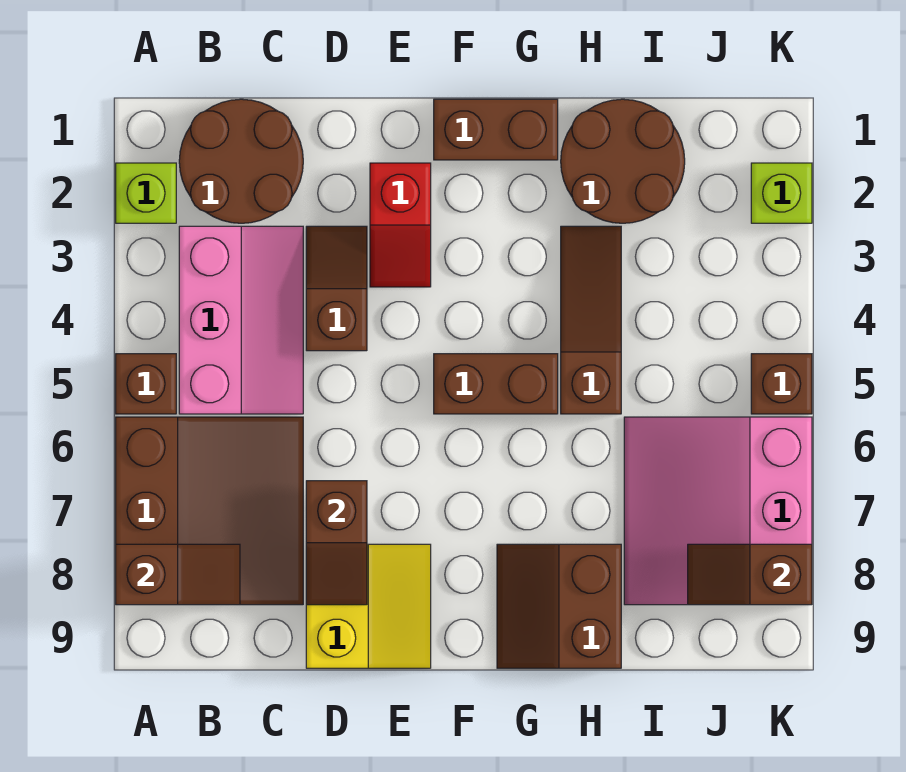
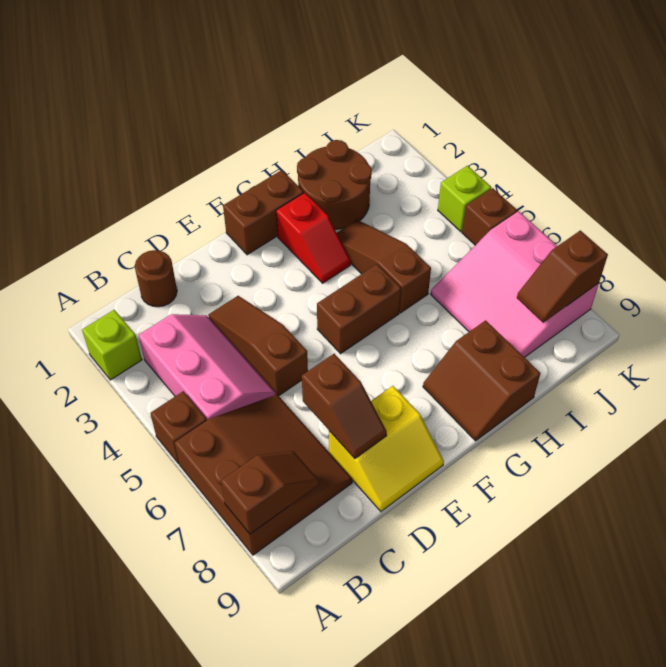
brown 2x2 round brick [179,99,303,223] -> brown 1x1 round brick [135,250,177,307]
brown 1x2 slope [306,226,367,351] -> brown 1x3 slope [208,296,308,396]
yellow 2x2 slope [306,544,431,668] -> yellow 2x2 slope turned to [329,386,444,511]
red 1x2 slope [370,163,431,287] -> red 1x2 slope moved to [276,193,351,283]
lime 1x1 brick [751,163,812,223] -> lime 1x1 brick moved to [438,166,491,232]

